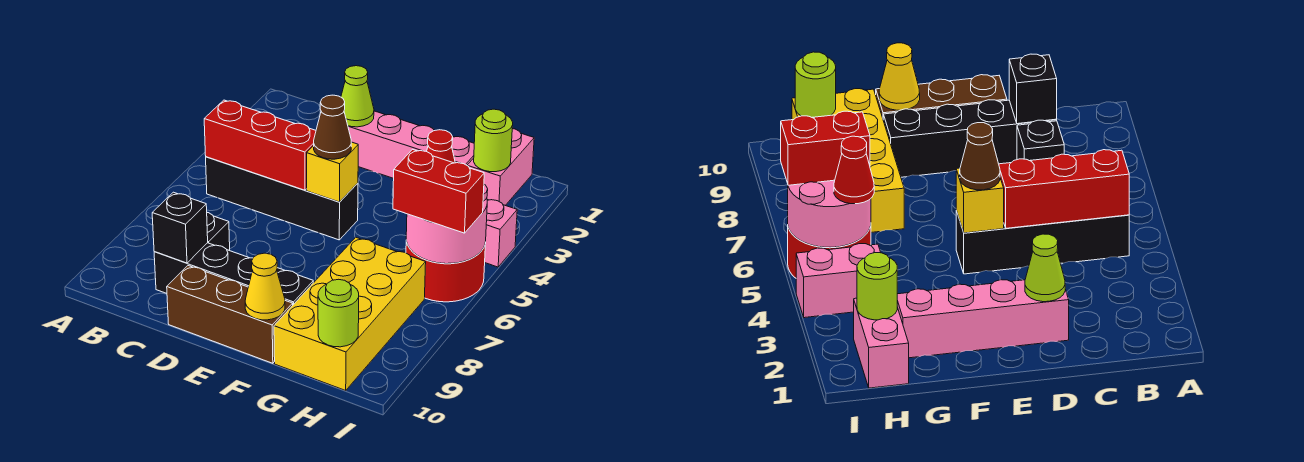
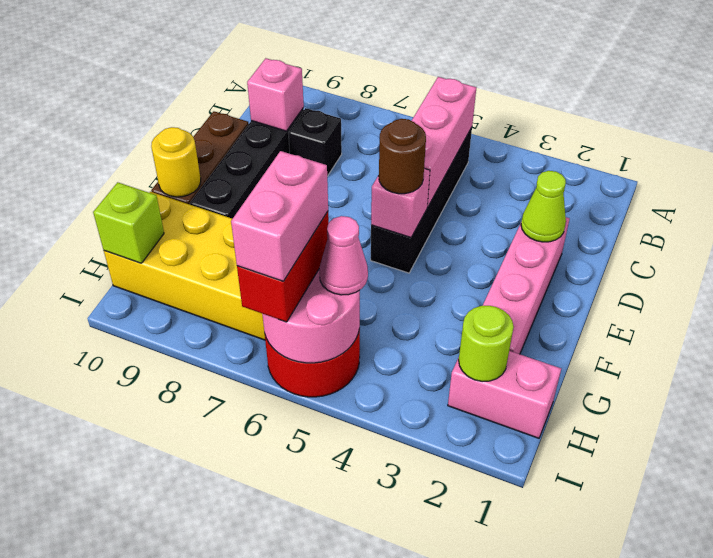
red 1x3 brick [204,100,316,190] -> pink 1x3 brick [412,77,476,207]
black 1x1 brick [152,192,208,263] -> pink 1x1 brick [247,58,304,131]
yellow 1x1 brick [307,142,358,202] -> pink 1x1 brick [371,169,430,237]
brown 1x1 cone [314,95,351,159] -> brown 1x1 round brick [379,119,426,194]
yellow 1x1 cone [245,253,285,320] -> yellow 1x1 round brick [151,127,201,197]
pink 1x2 brick [485,200,517,267] -> pink 1x2 brick moved to [231,151,328,281]
red 1x1 cone [427,130,455,163] -> pink 1x1 cone [319,216,368,295]
lime 1x1 round brick [318,279,359,347] -> lime 1x1 brick [93,182,164,263]

